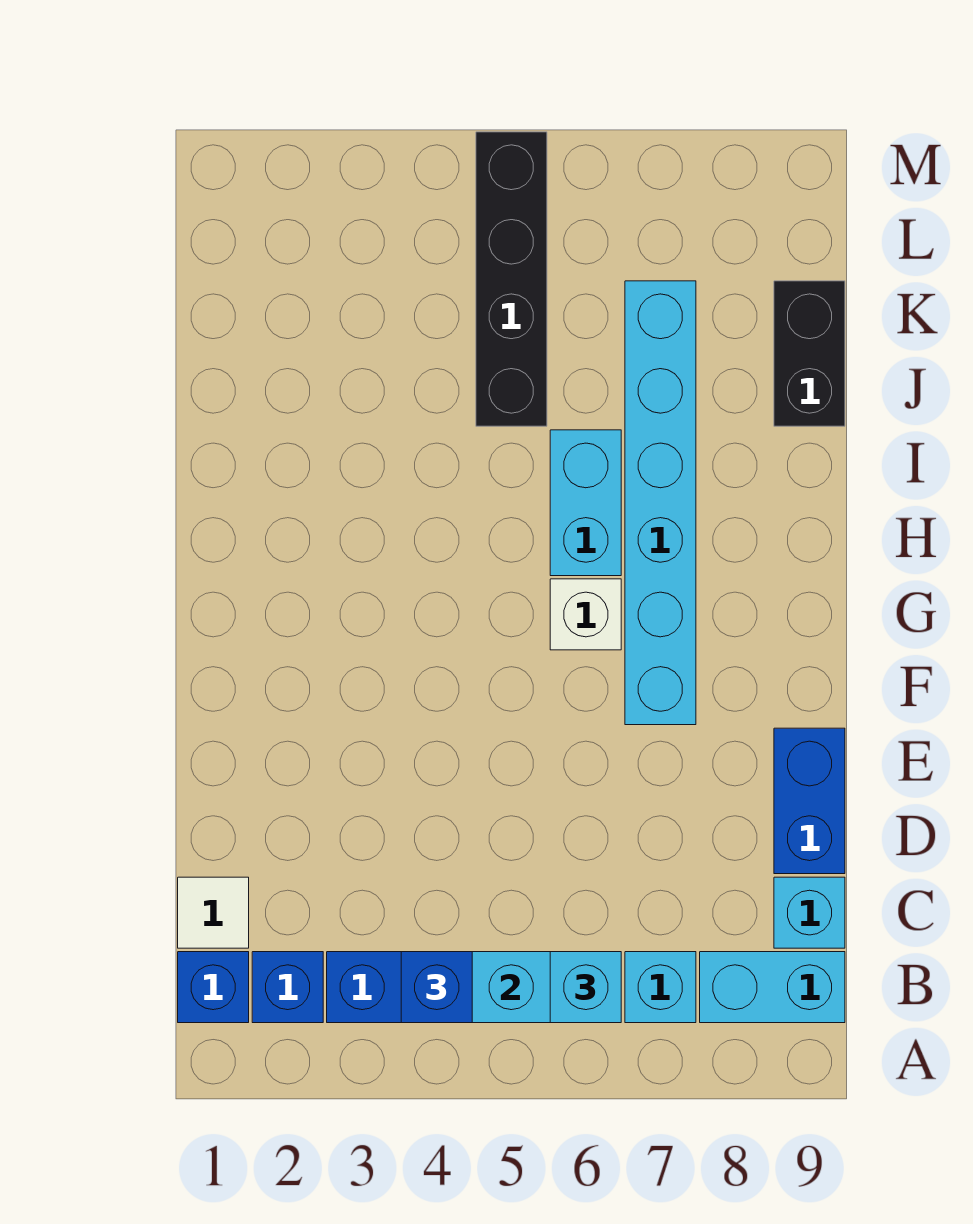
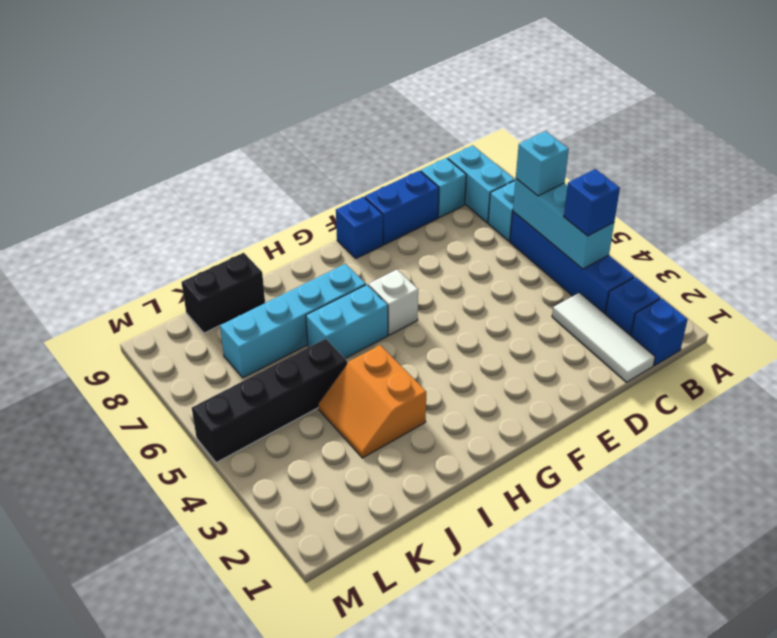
white 1x1 tile [178,877,249,948] -> white 1x3 tile [552,293,655,382]
cyan 1x6 brick [625,281,696,725] -> cyan 1x4 brick [220,264,366,378]
none -> blue 1x1 brick [336,197,383,258]
none -> orange 2x2 slope [318,345,426,458]

